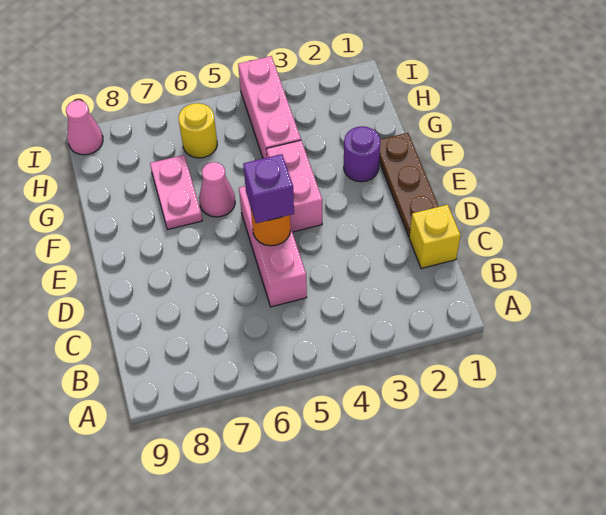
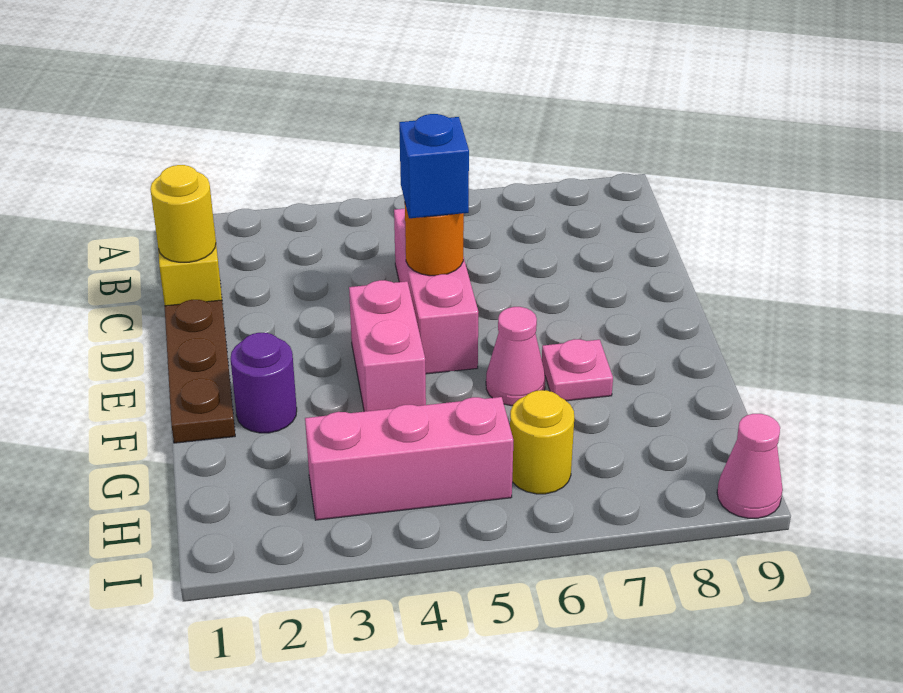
none -> yellow 1x1 round brick [150,165,216,262]
purple 1x1 brick [243,154,294,223] -> blue 1x1 brick [399,114,469,218]
pink 1x2 plate [150,155,202,230] -> pink 1x1 plate [542,339,613,401]
pink 1x3 brick [238,56,301,158] -> pink 1x3 brick turned to [305,397,513,520]

